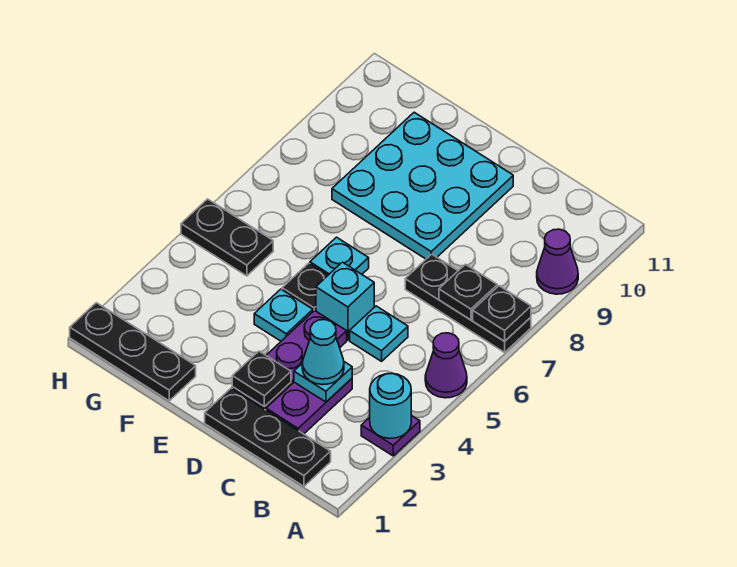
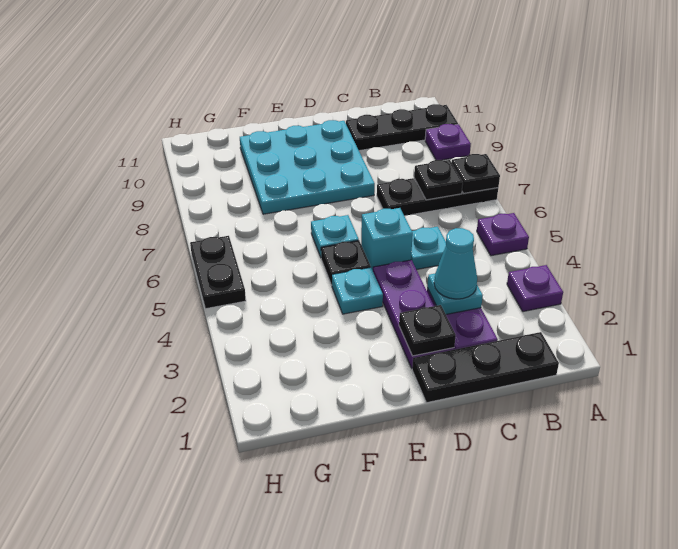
cyan 1x1 round brick [370,373,411,439] -> none
purple 1x1 cone [425,333,467,398] -> purple 1x1 plate [477,213,529,256]
purple 1x1 cone [537,229,578,294] -> purple 1x1 plate [425,124,471,160]
black 1x3 plate [70,303,196,401] -> black 1x3 plate moved to [346,104,458,151]
black 1x2 plate [181,199,273,276] -> black 1x2 plate turned to [190,236,246,309]

